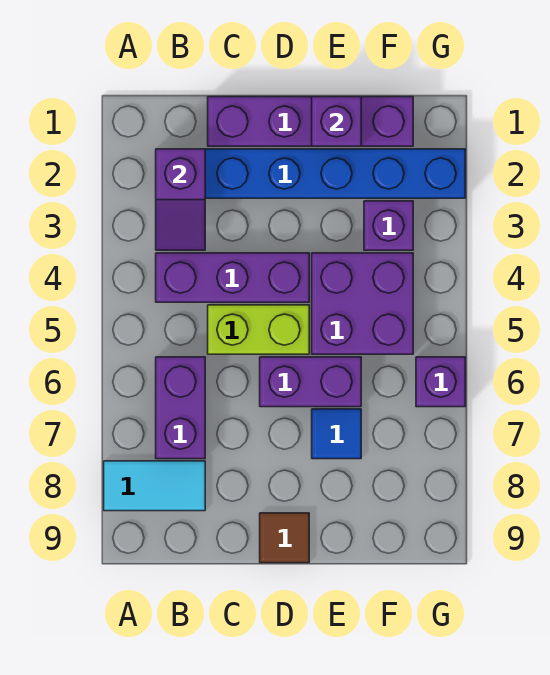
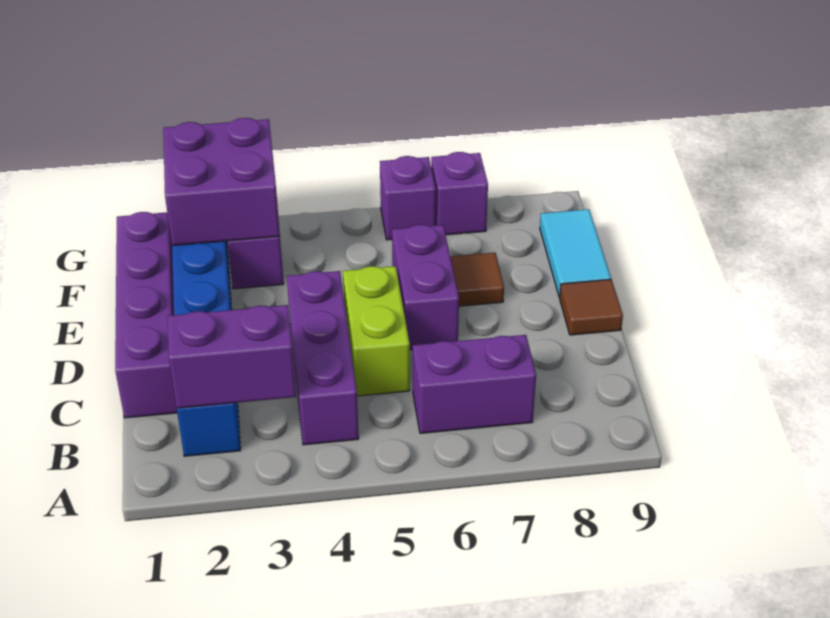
cyan 1x2 tile [104,461,205,511] -> cyan 1x2 tile moved to [540,209,611,297]
purple 1x2 slope [156,149,205,250] -> purple 1x2 brick [168,305,296,408]
purple 1x1 brick [312,97,361,146] -> purple 1x1 brick moved to [431,152,488,235]
purple 2x2 brick [312,253,413,354] -> purple 2x2 brick moved to [163,118,280,246]
blue 1x1 tile [312,409,361,459] -> brown 1x1 tile [450,253,504,306]

